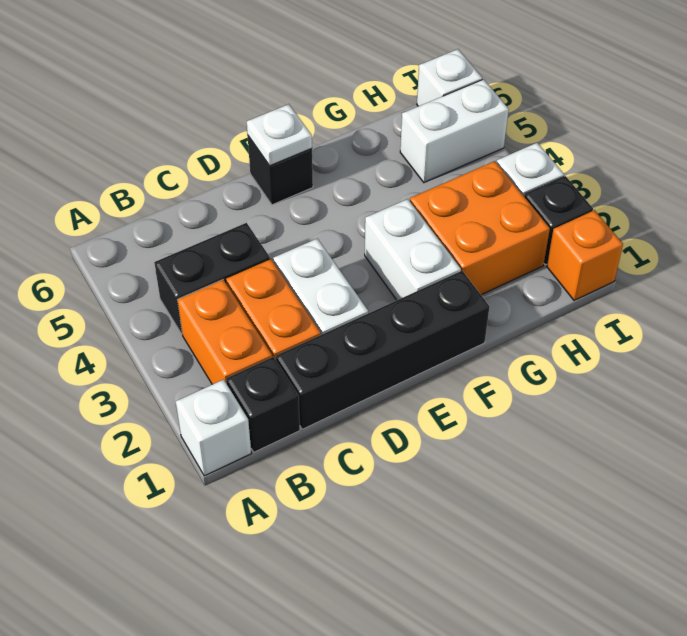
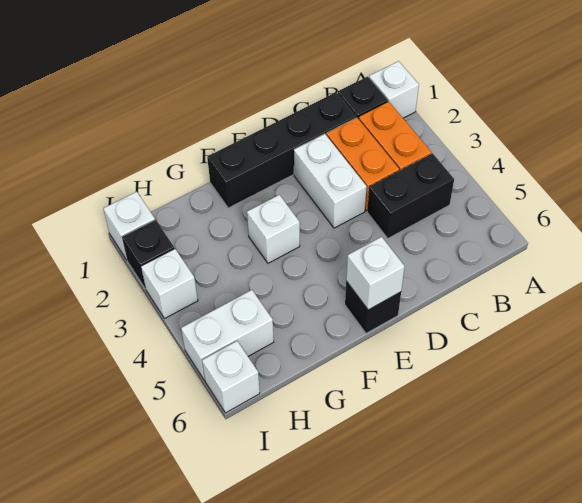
white 1x1 plate [247,104,312,166] -> white 1x1 brick [346,237,405,310]
white 1x2 brick [365,199,461,300] -> white 1x1 brick [247,195,300,263]
orange 2x2 brick [410,161,550,295] -> none
orange 1x1 brick [547,210,623,300] -> white 1x1 brick [103,192,155,260]

